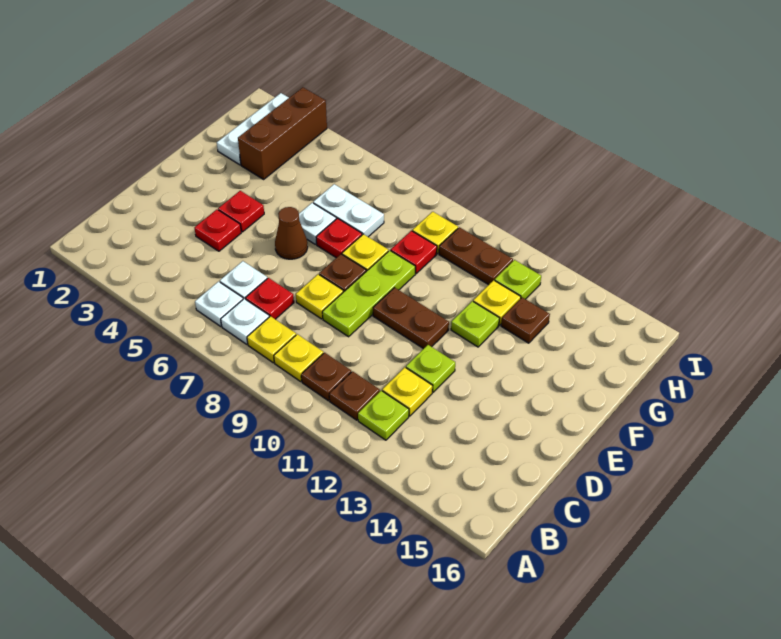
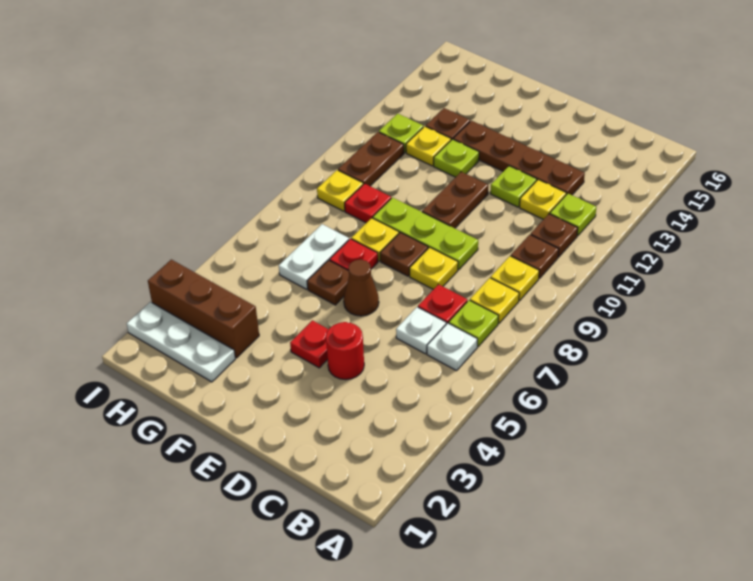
white 1x1 plate [221,299,269,344] -> lime 1x1 plate [449,300,498,347]
none -> brown 1x4 plate [453,121,585,195]
red 1x1 plate [195,210,241,251] -> red 1x1 round brick [326,322,364,380]
white 1x1 plate [299,203,336,244] -> brown 1x1 plate [307,260,349,305]

